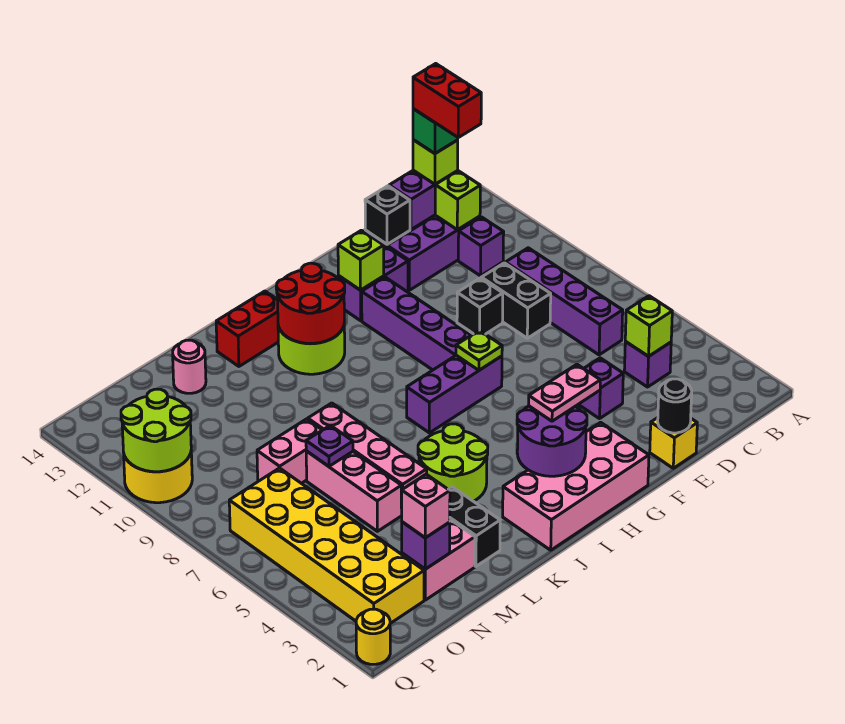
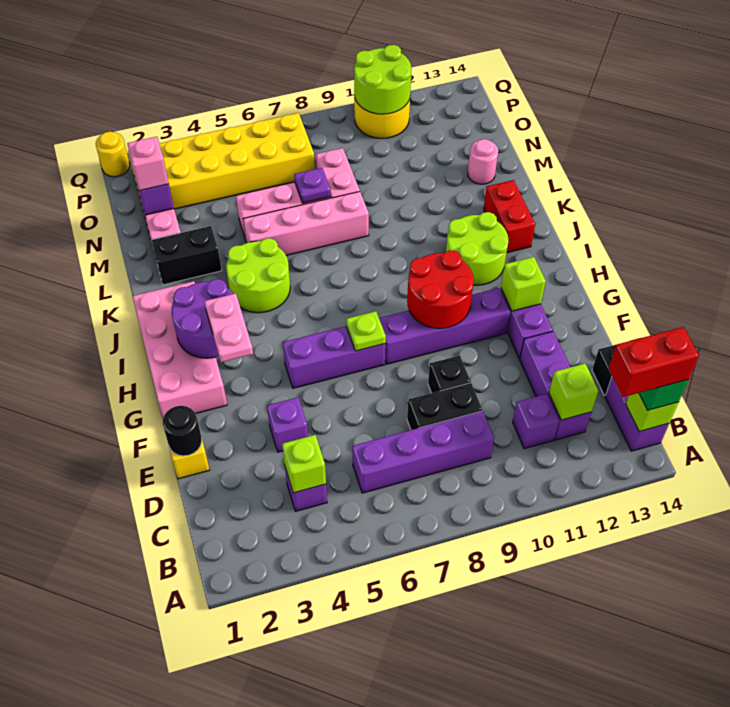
purple 1x3 brick [407,355,502,433] -> purple 1x3 brick turned to [283,326,386,388]
red 2x2 round brick [276,263,345,344] -> red 2x2 round brick moved to [407,250,474,328]

